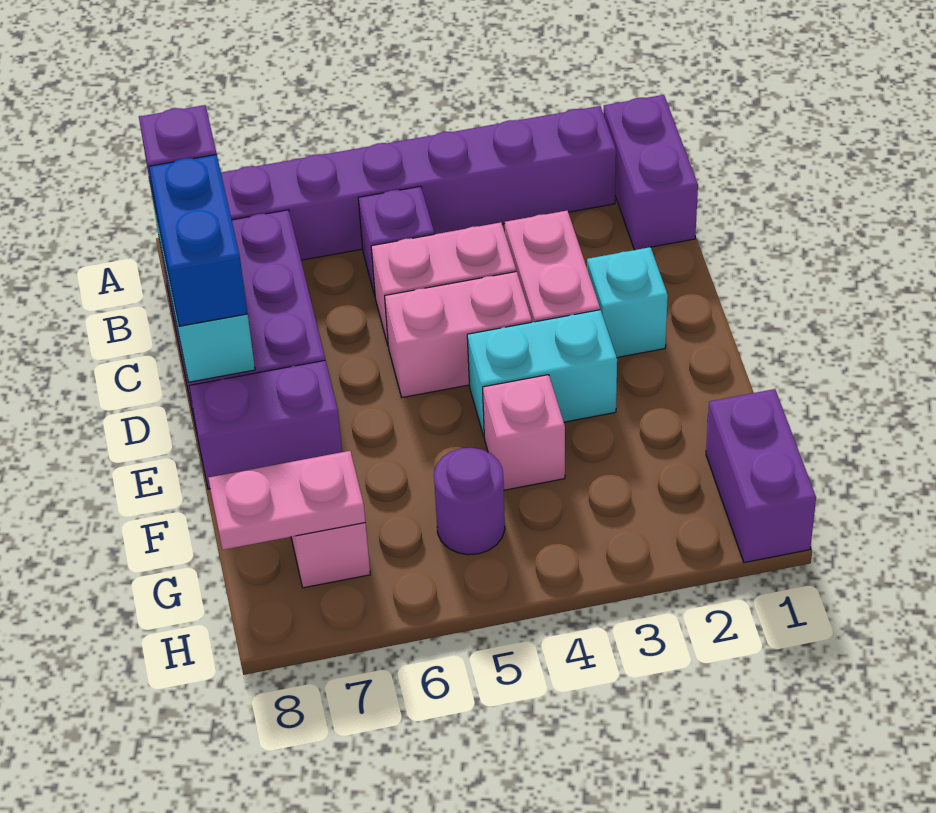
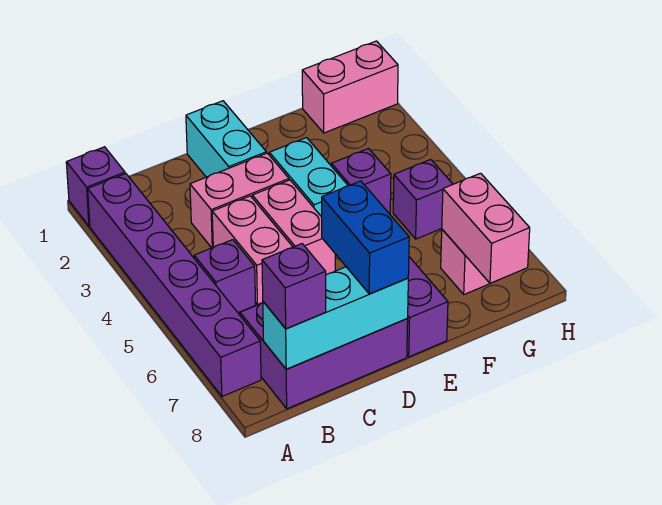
purple 1x2 brick [603,95,698,250] -> purple 1x1 brick [66,147,125,226]
blue 1x2 brick [149,154,248,326] -> blue 1x2 brick turned to [322,181,409,294]
cyan 1x1 brick [587,247,668,357] -> cyan 1x2 brick [186,101,266,177]
pink 1x1 brick [483,375,565,490] -> purple 1x1 brick [331,149,391,213]
purple 1x2 brick [706,389,816,563] -> pink 1x2 brick [302,41,398,133]
purple 1x1 round brick [434,448,505,555] -> purple 1x1 brick [393,160,453,239]
pink 1x2 plate [209,451,365,550] -> pink 1x2 brick [442,173,530,283]

